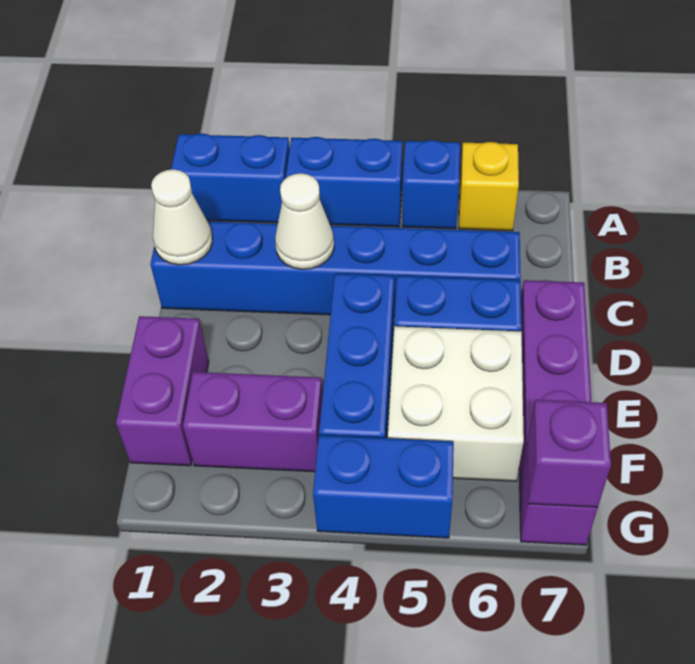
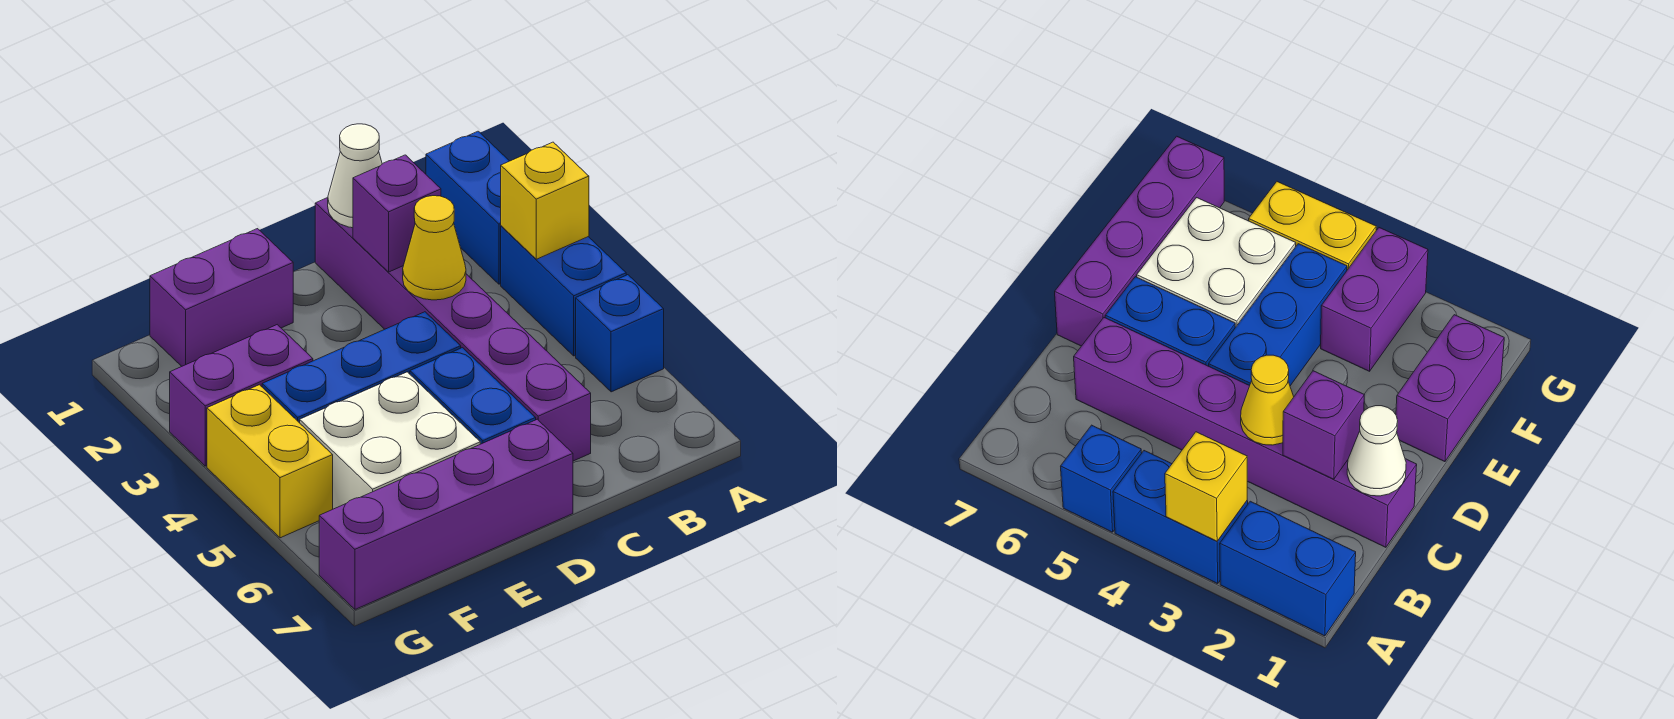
yellow 1x1 brick [459,142,519,231] -> yellow 1x1 brick moved to [501,142,589,259]
blue 1x6 brick [150,222,521,317] -> purple 1x6 brick [315,198,591,461]
white 1x1 cone [275,173,334,269] -> yellow 1x1 cone [403,196,466,300]
purple 1x2 brick [183,372,323,472] -> purple 1x2 brick turned to [170,325,313,466]
blue 1x2 brick [313,435,454,538] -> yellow 1x2 brick [207,385,333,538]
purple 1x1 brick [527,400,611,508] -> purple 1x1 brick moved to [353,155,441,272]

